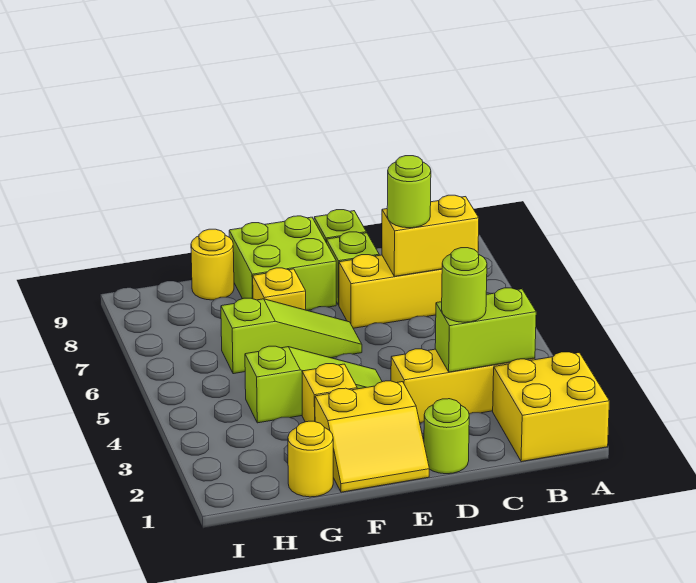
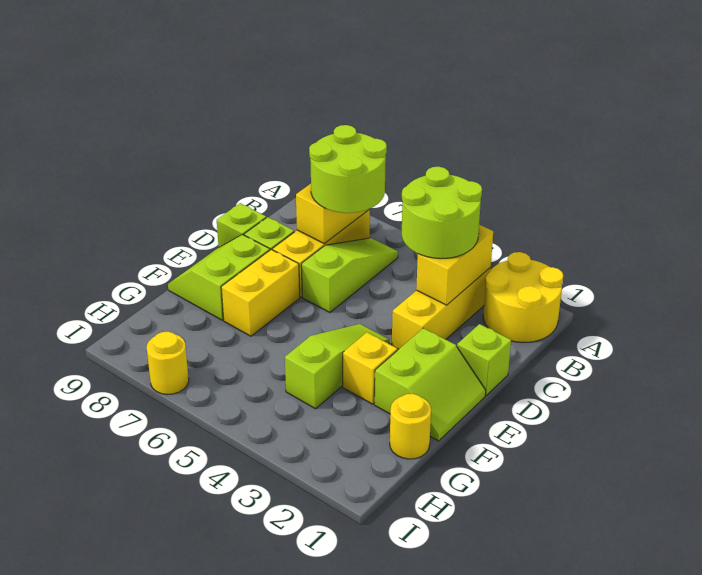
yellow 2x2 brick [493,352,609,462] -> yellow 2x2 round brick [483,252,563,343]
lime 1x2 brick [435,288,536,372] -> yellow 1x2 brick [416,225,493,305]
lime 1x1 round brick [442,248,487,322] -> lime 2x2 round brick [402,167,482,259]
lime 1x1 round brick [387,156,431,228] -> lime 2x2 round brick [309,125,387,213]
lime 1x1 round brick [424,399,469,474] -> lime 1x1 brick [457,324,511,395]
yellow 2x2 slope [315,381,429,492] -> lime 2x2 slope [374,328,486,441]
lime 1x3 slope [221,298,362,374] -> lime 1x3 slope moved to [301,238,398,312]
lime 2x2 brick [229,216,336,310] -> lime 2x2 slope [168,235,270,320]
yellow 1x1 brick [253,268,306,310] -> yellow 1x2 brick [221,250,300,336]
yellow 1x1 round brick [191,229,234,300] -> yellow 1x1 round brick moved to [147,332,189,394]

